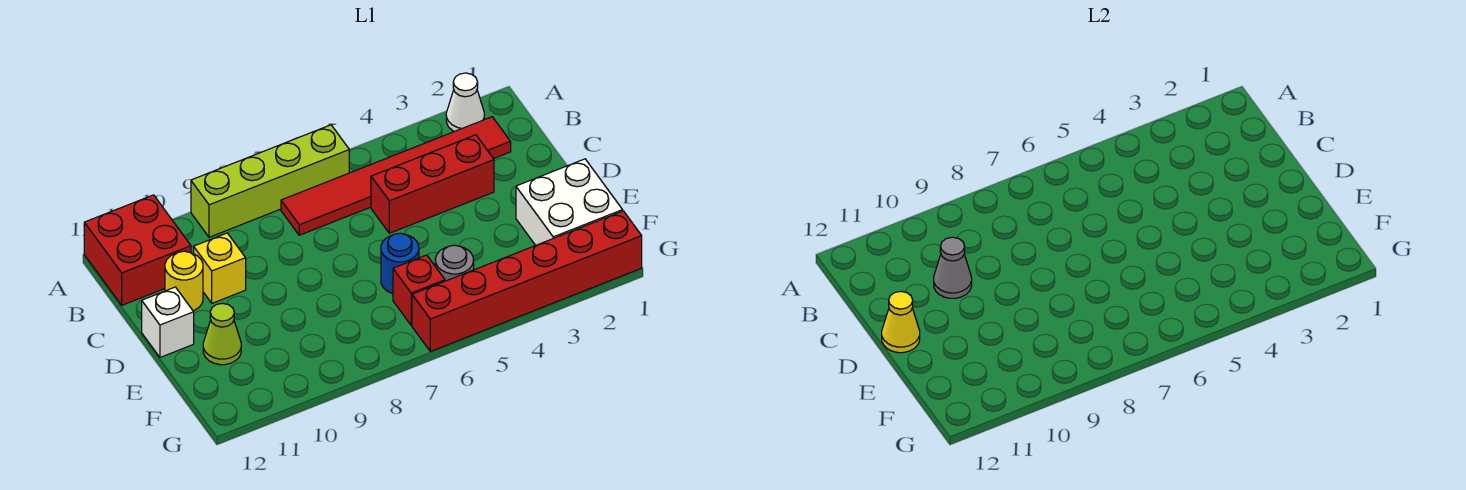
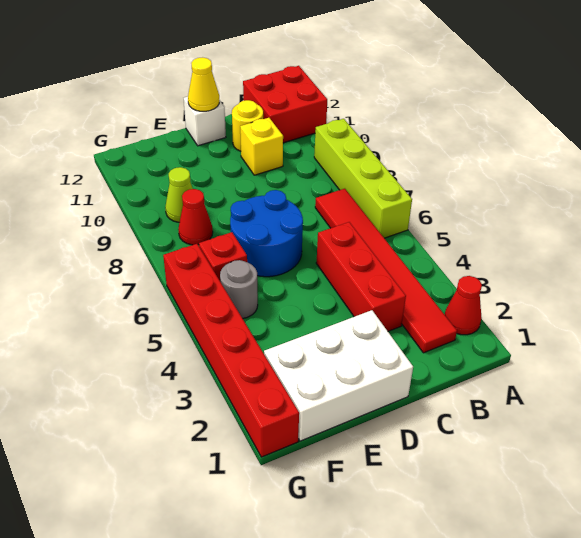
white 1x1 cone [446,73,484,132] -> red 1x1 cone [444,276,482,335]
grey 1x1 cone [934,237,972,298] -> none
white 2x2 brick [516,159,623,245] -> white 2x3 brick [264,310,413,441]
blue 1x1 round brick [381,233,419,293] -> blue 2x2 round brick [230,190,303,277]
lime 1x1 cone [203,303,241,365] -> lime 1x1 cone moved to [165,167,193,222]
none -> red 1x1 cone [178,189,213,245]

